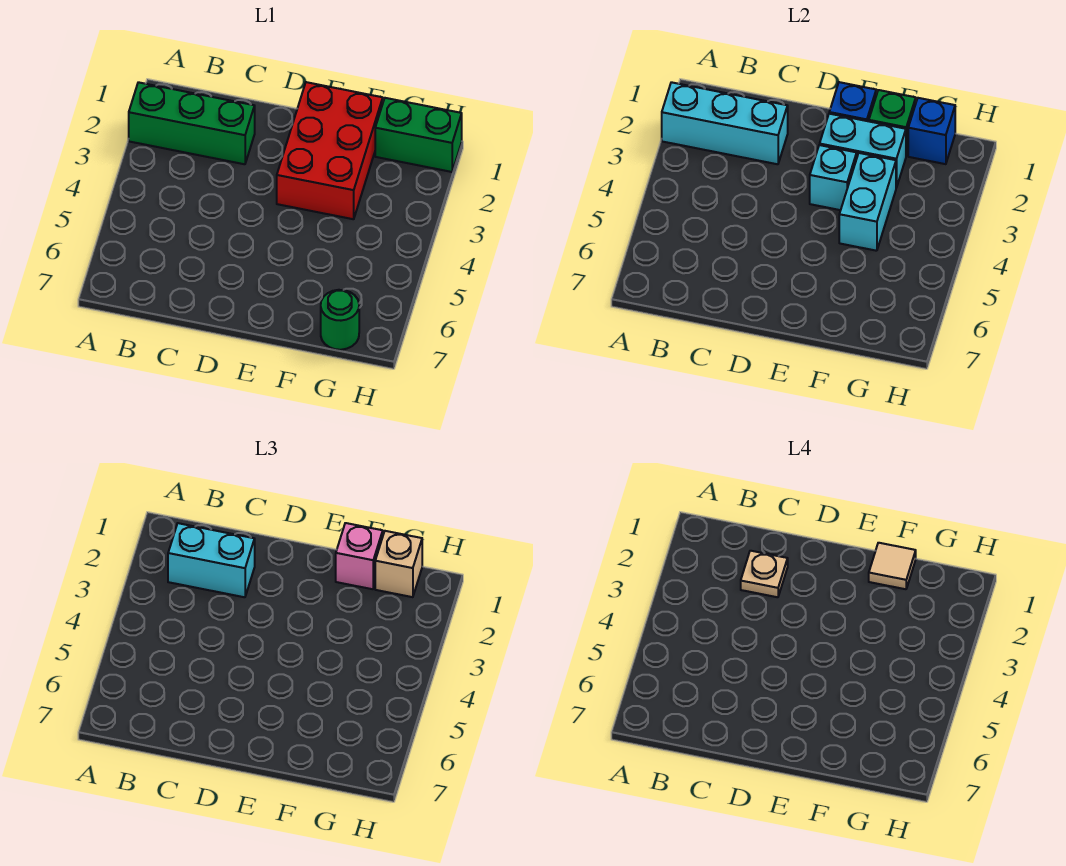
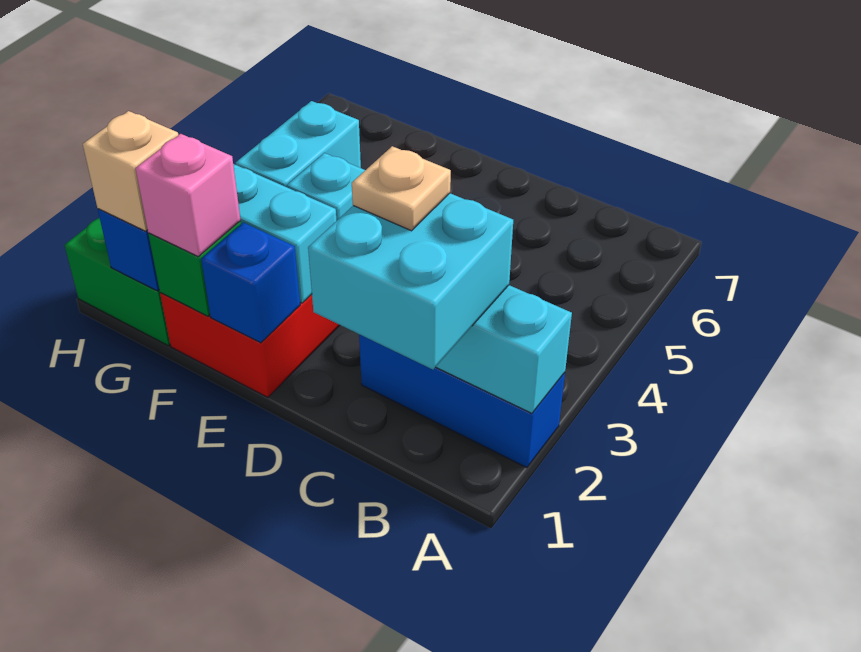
green 1x3 brick [129,82,255,164] -> blue 1x3 brick [359,334,565,468]
cyan 1x2 brick [168,523,255,597] -> cyan 2x2 brick [308,193,513,369]
tan 1x1 tile [869,543,916,589] -> none
green 1x1 round brick [321,290,359,350] -> none

